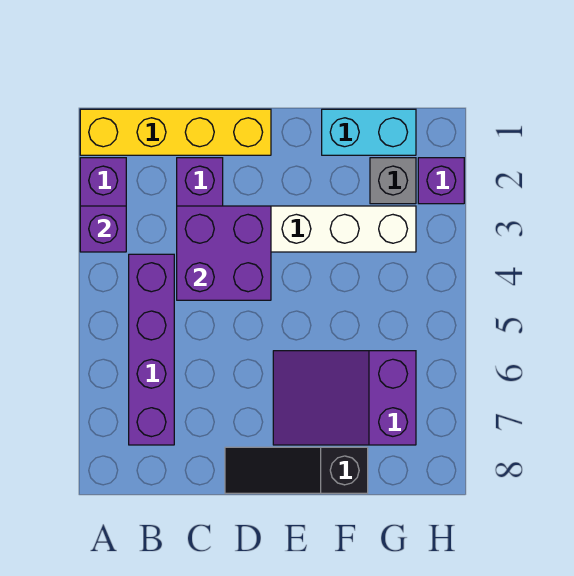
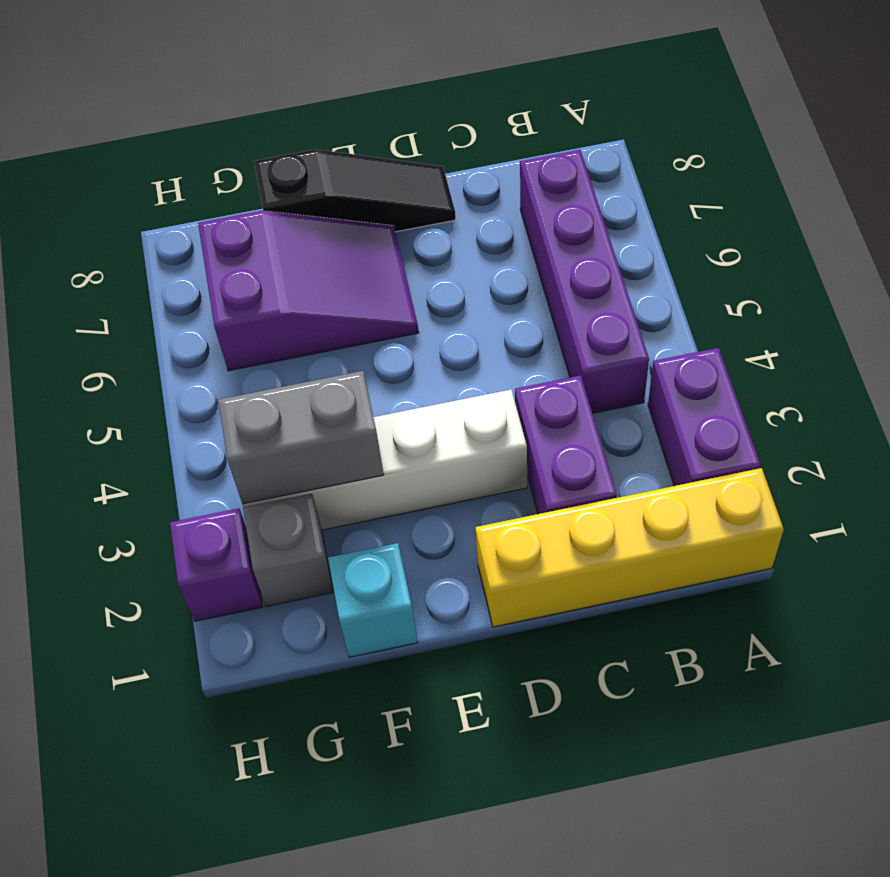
purple 1x1 brick [80,206,126,252] -> none
purple 2x2 brick [177,206,271,300] -> none
cyan 1x2 brick [322,109,416,155] -> cyan 1x1 brick [328,543,418,657]
none -> grey 1x2 brick [218,371,384,504]

